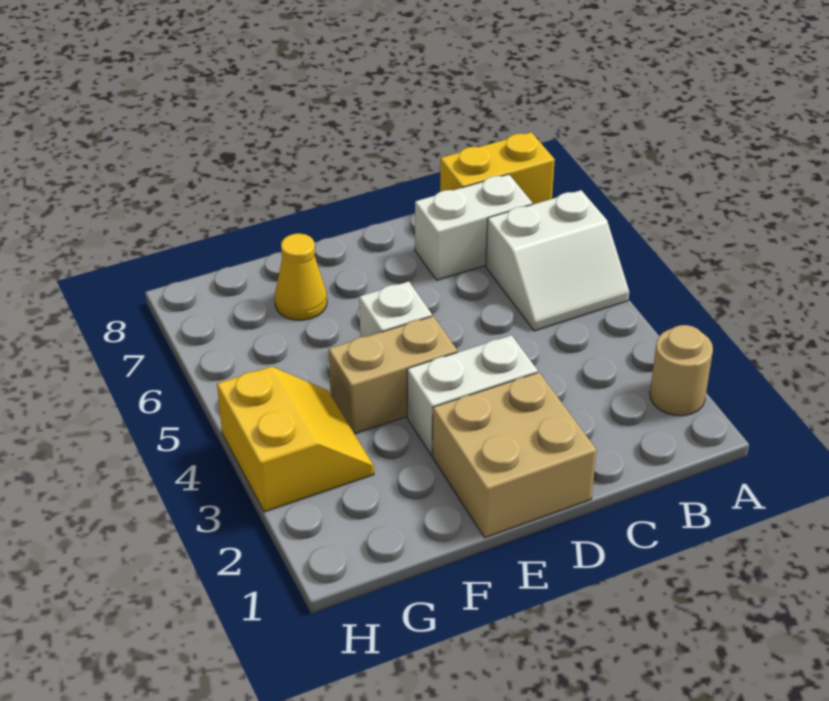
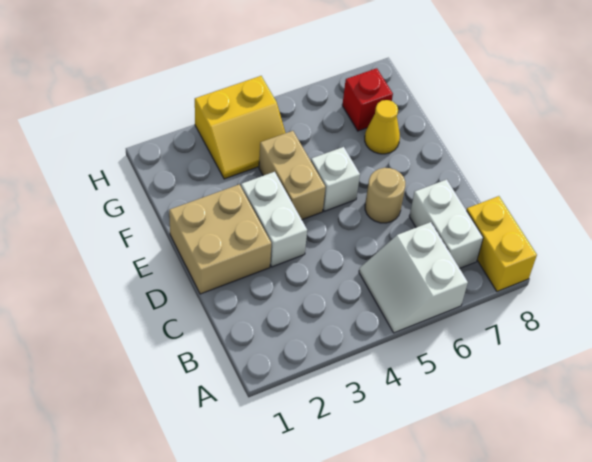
tan 1x1 round brick [650,325,713,416] -> tan 1x1 round brick moved to [365,168,405,223]
none -> red 1x1 brick [342,68,393,131]

